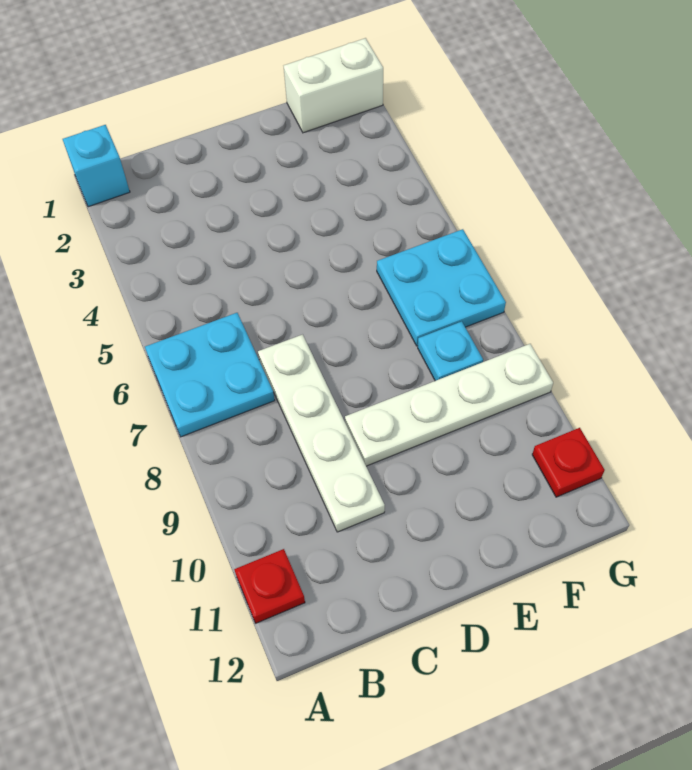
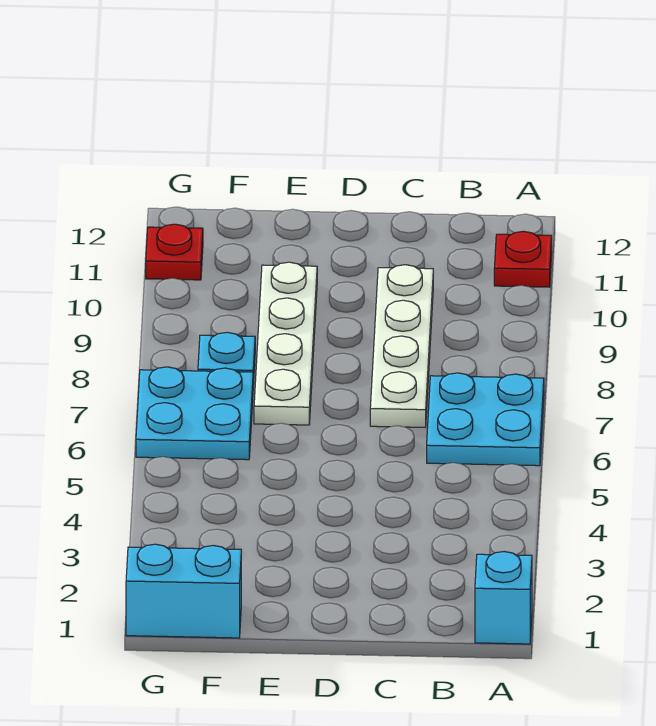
white 1x4 plate [345,344,553,466] -> white 1x4 plate turned to [254,262,317,425]
white 1x2 brick [284,38,383,133] -> cyan 1x2 brick [126,544,241,638]

